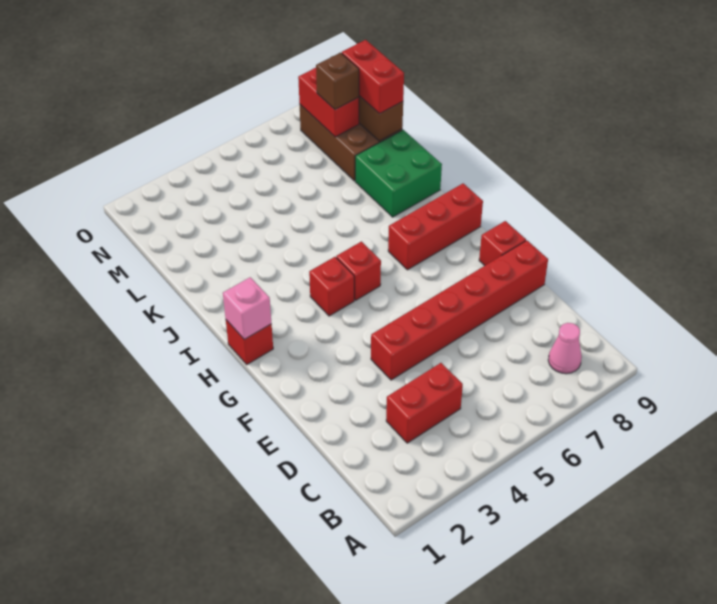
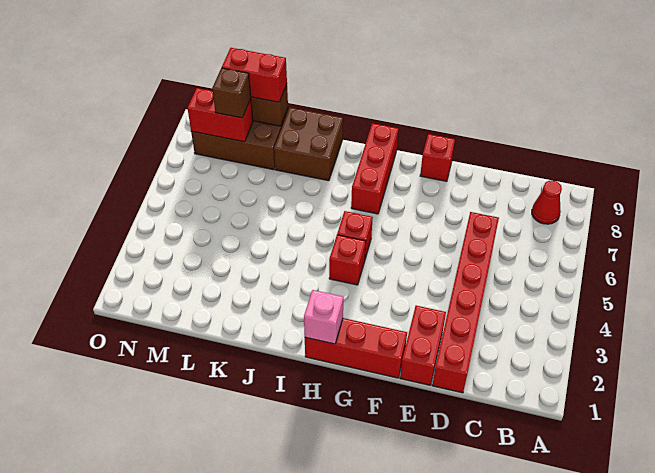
pink 1x1 cone [548,323,582,374] -> red 1x1 cone [532,181,562,224]
red 1x2 brick [386,363,463,443] -> red 1x2 brick moved to [400,306,446,385]
red 1x6 brick [371,241,548,380] -> red 1x6 brick moved to [432,212,499,393]
red 1x1 brick [226,320,273,364] -> red 1x3 brick [305,318,407,378]
green 2x2 brick [355,130,442,217] -> brown 2x2 brick [274,108,343,181]

